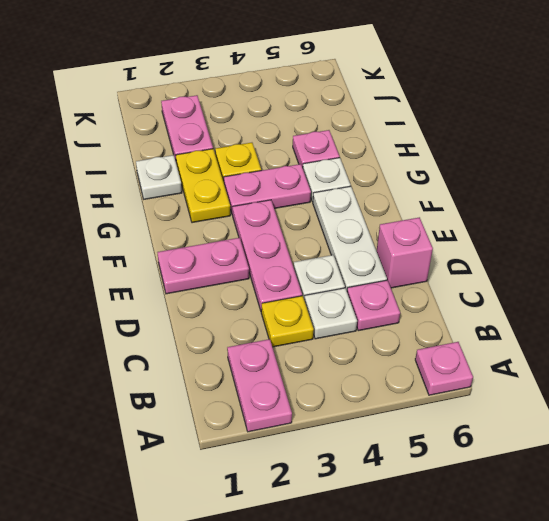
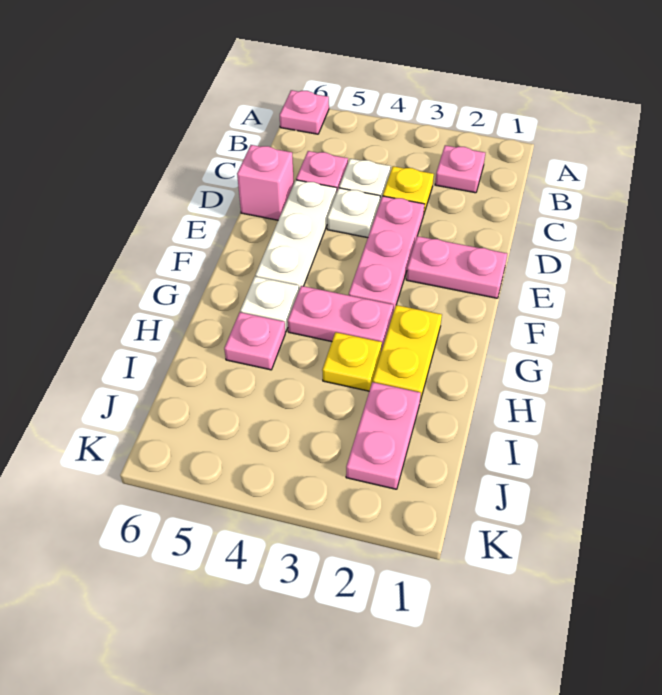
pink 1x2 plate [227,339,292,432] -> pink 1x1 plate [435,145,485,193]
white 1x1 plate [136,155,182,199] -> none

